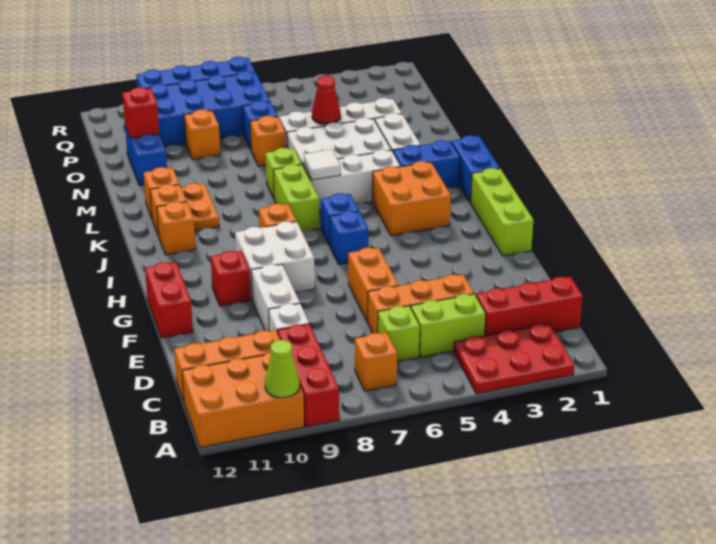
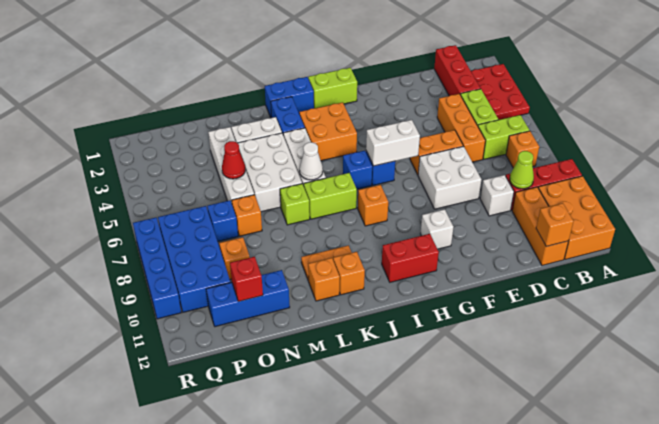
lime 1x1 cone [265,340,300,398] -> lime 1x1 cone moved to [510,151,534,189]
lime 1x1 brick [378,306,420,362] -> lime 1x2 brick [478,115,530,159]
white 1x2 brick [251,264,300,331] -> white 1x2 brick moved to [366,120,420,166]
red 1x2 brick [145,262,193,338] -> red 1x2 brick moved to [382,234,439,282]
lime 1x3 brick [471,168,533,256] -> lime 1x2 brick [308,68,357,109]
white 2x2 brick [235,222,315,299] -> white 2x2 brick moved to [418,146,481,209]
red 1x1 brick [211,251,251,306] -> white 1x1 brick [420,209,453,249]
orange 1x1 brick [157,202,195,255] -> orange 1x1 brick moved to [536,203,574,246]
white 1x1 tile [304,149,341,180] -> white 1x1 cone [299,142,323,180]
blue 1x2 brick [125,125,167,186] -> blue 1x3 brick [206,270,290,327]

